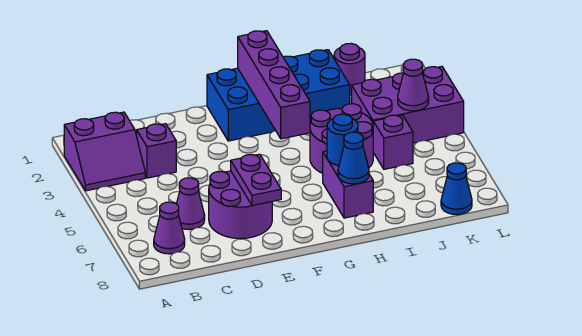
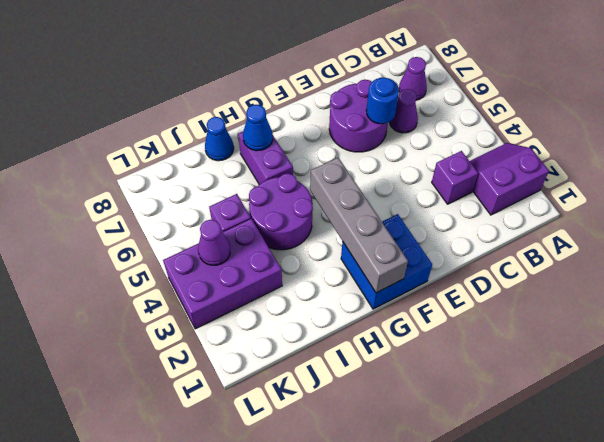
purple 1x2 plate [231,154,281,206] -> none
blue 2x4 brick [207,50,350,141] -> blue 2x2 brick [341,214,432,309]
purple 1x4 brick [238,31,310,139] -> grey 1x4 brick [310,158,408,293]
blue 1x1 round brick [327,114,358,166] -> blue 1x1 round brick moved to [366,78,399,124]
purple 1x1 round brick [334,44,365,95] -> none
blue 1x1 cone [441,163,472,215] -> blue 1x1 cone moved to [205,117,234,161]

